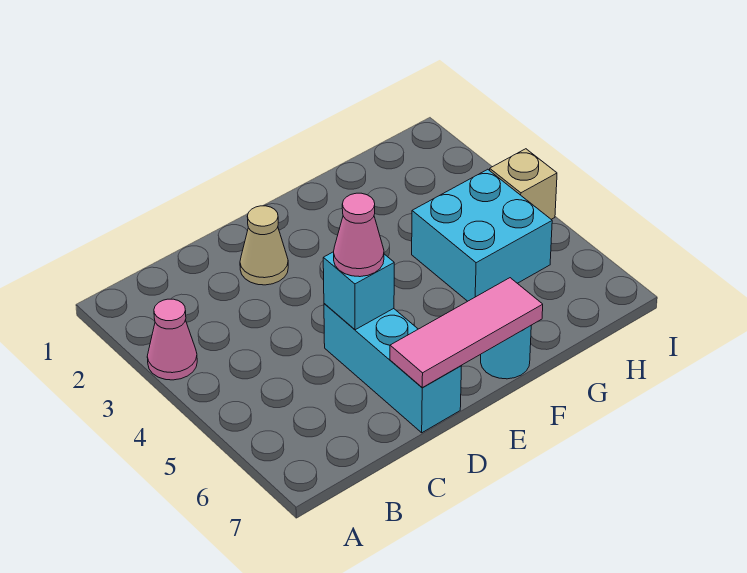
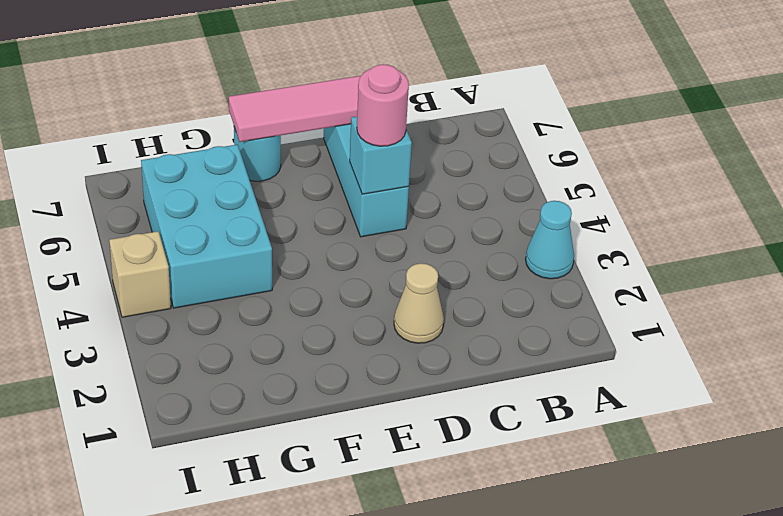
pink 1x1 cone [147,299,197,380] -> cyan 1x1 cone [525,201,574,279]
pink 1x1 cone [334,193,384,277] -> pink 1x1 round brick [357,64,409,146]
cyan 2x2 brick [412,169,552,301] -> cyan 2x3 brick [141,145,272,308]

